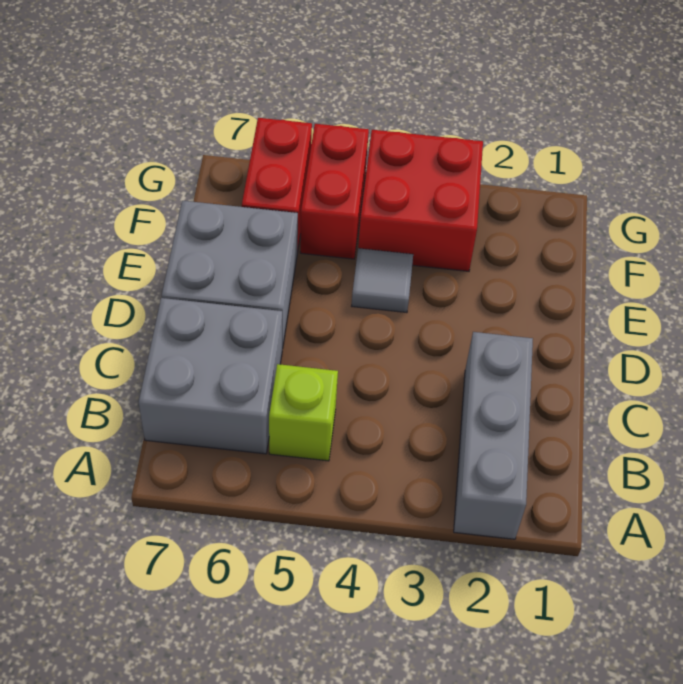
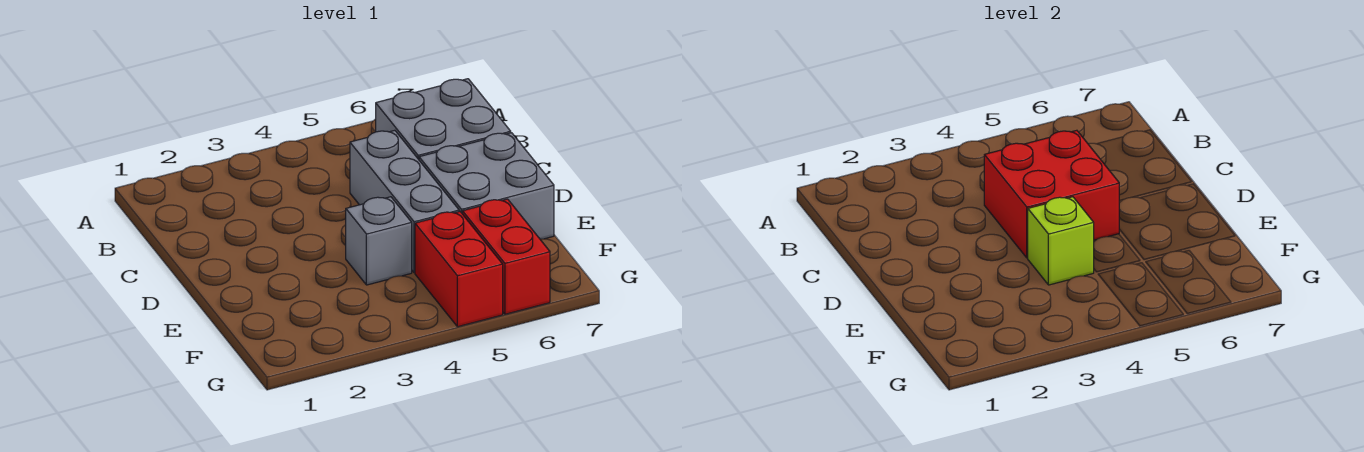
grey 1x3 brick [454,332,533,539] -> grey 1x3 brick moved to [350,130,459,273]
lime 1x1 brick [269,364,338,461] -> lime 1x1 brick moved to [1028,197,1094,285]
grey 1x1 tile [352,248,413,312] -> grey 1x1 brick [346,197,412,285]
red 2x2 brick [358,130,483,271] -> red 2x2 brick moved to [984,130,1120,258]

